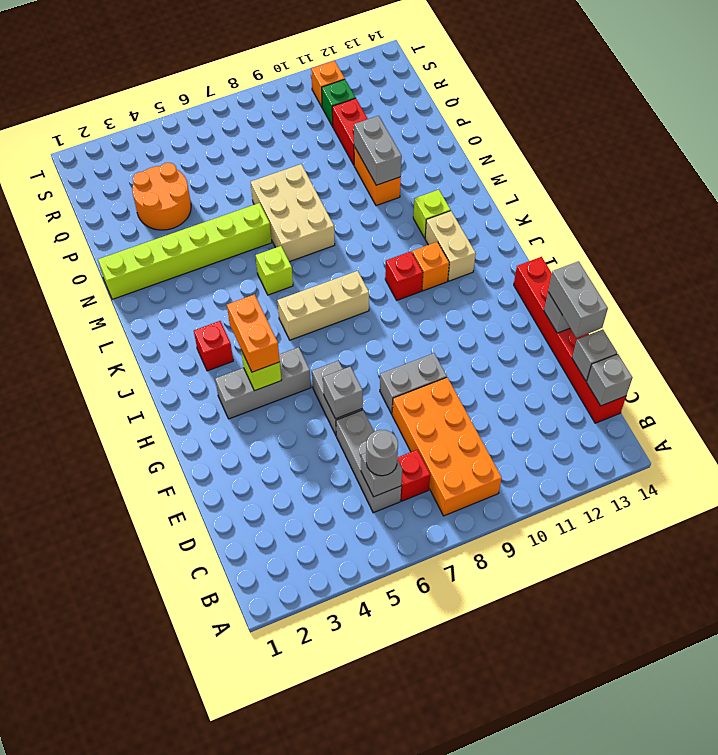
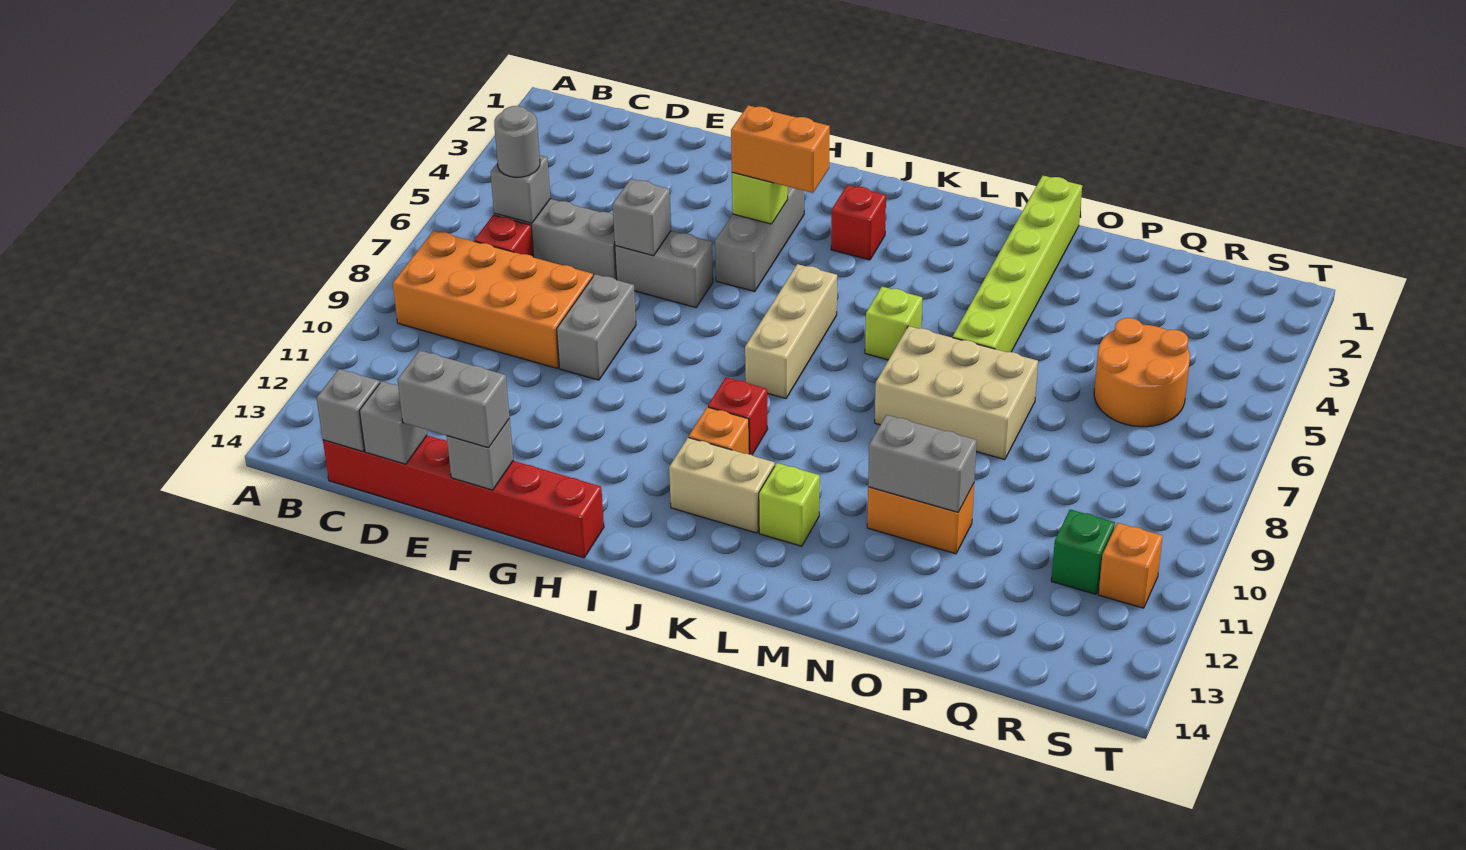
orange 2x2 round brick [132,163,191,230] -> orange 2x2 round brick moved to [1094,318,1190,427]
red 1x2 brick [332,98,368,165] -> none

